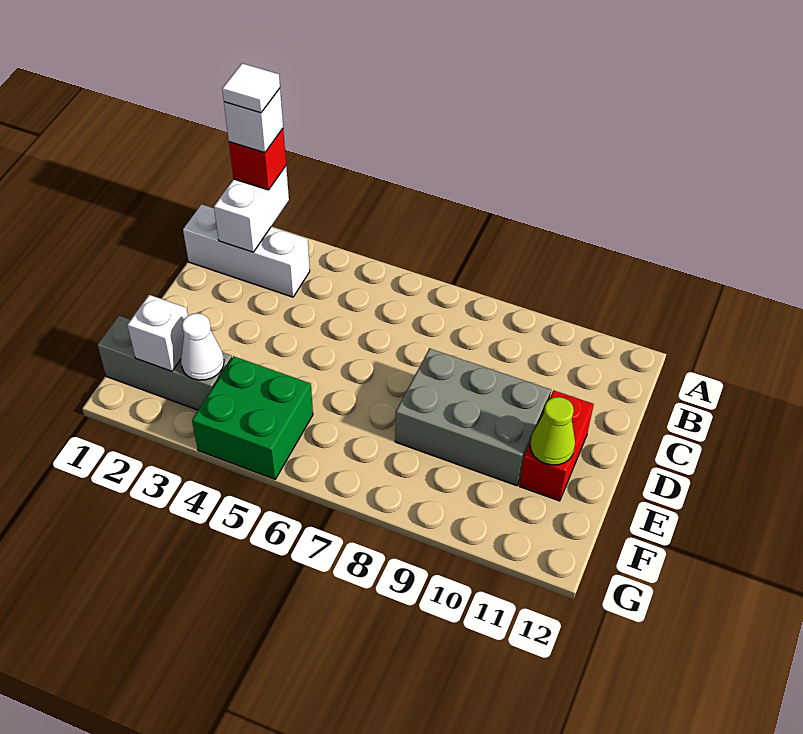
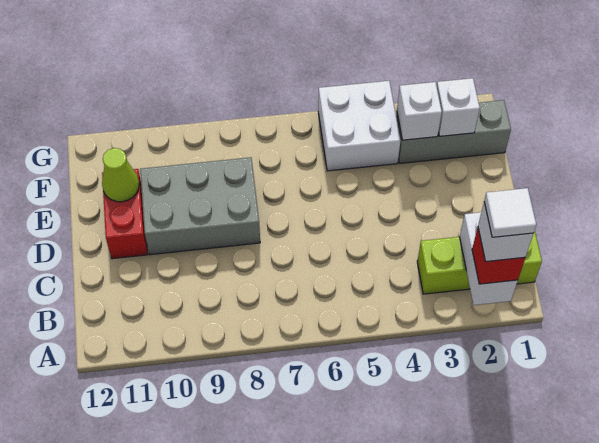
white 1x3 brick [183,204,310,297] -> lime 1x3 brick [417,231,542,294]
white 1x1 cone [181,313,224,380] -> white 1x1 brick [397,82,442,140]
green 2x2 brick [192,356,313,479] -> white 2x2 brick [318,81,400,171]

